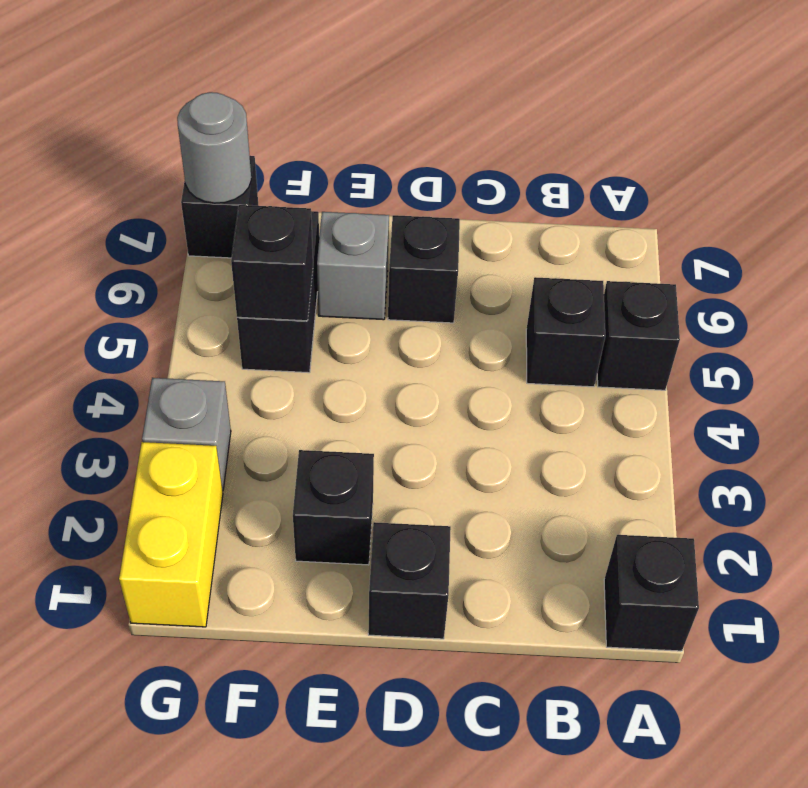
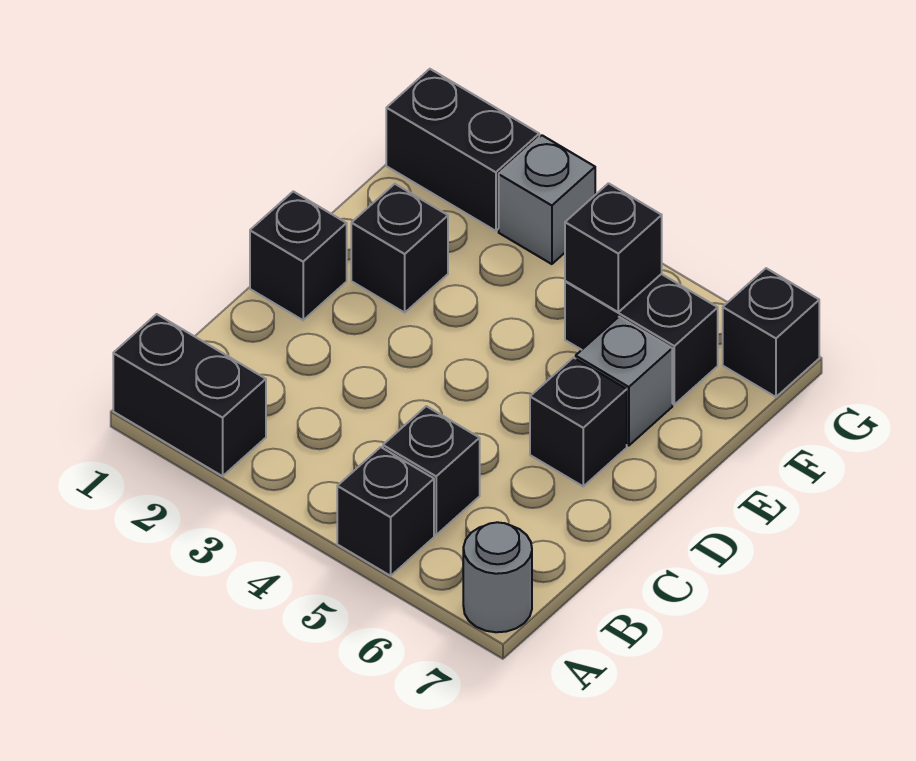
black 1x1 brick [604,535,699,651] -> black 1x2 brick [113,314,266,476]
yellow 1x2 brick [119,442,223,627] -> black 1x2 brick [386,69,539,231]
grey 1x1 round brick [177,92,251,203] -> grey 1x1 round brick moved to [463,522,532,632]

